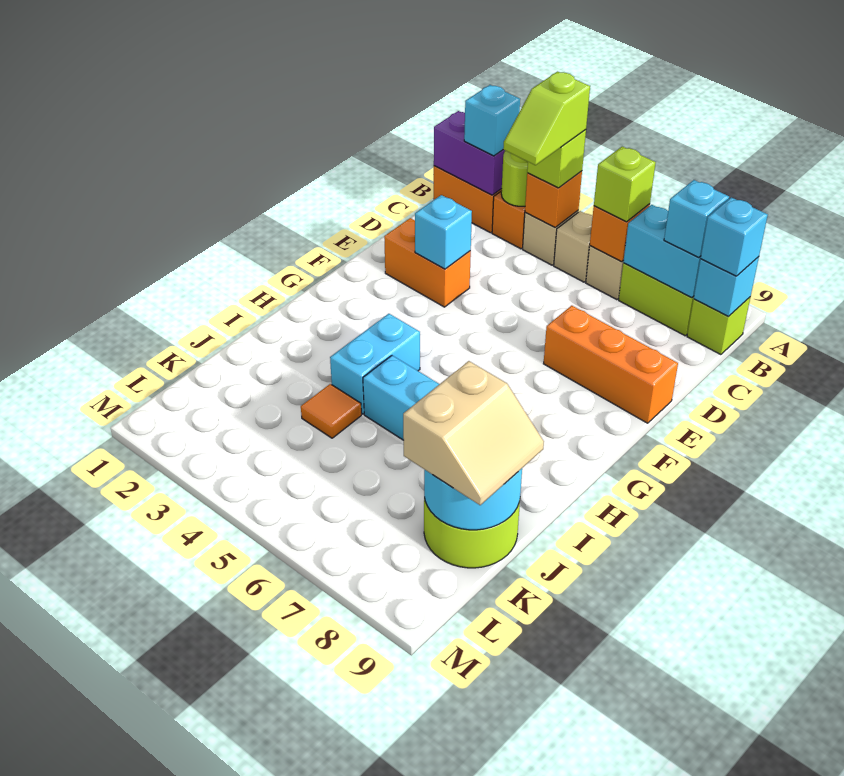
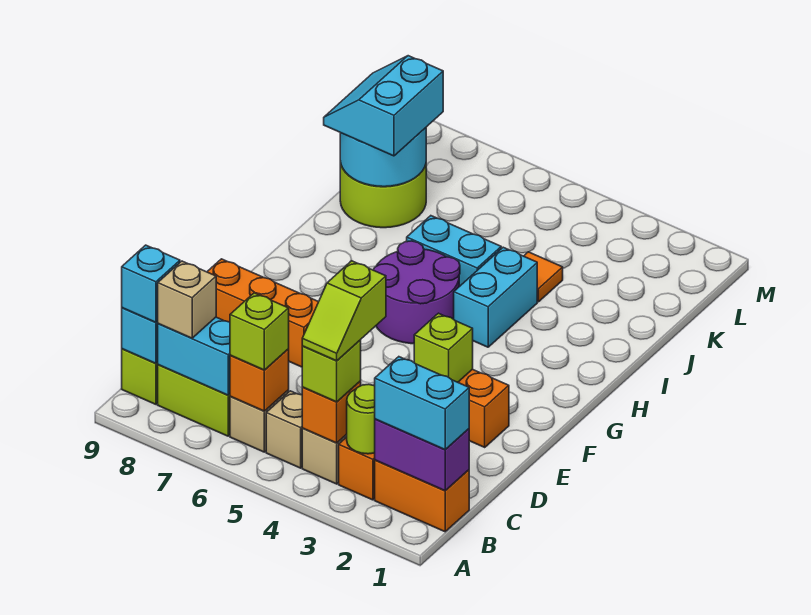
cyan 1x1 brick [464,85,520,156] -> cyan 1x2 brick [375,357,469,450]
lime 1x2 slope [503,72,590,165] -> lime 1x2 slope turned to [302,261,386,361]
cyan 1x1 brick [664,180,729,258] -> tan 1x1 brick [157,261,216,338]
cyan 1x1 brick [415,195,472,269] -> lime 1x1 brick [414,313,473,382]
none -> purple 2x2 round brick [373,241,460,344]
tan 2x2 slope [403,361,544,505] -> cyan 2x2 slope [324,56,443,156]

